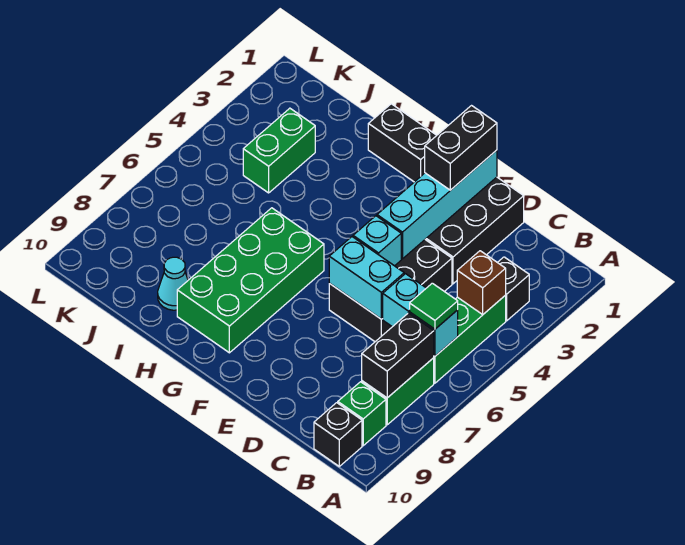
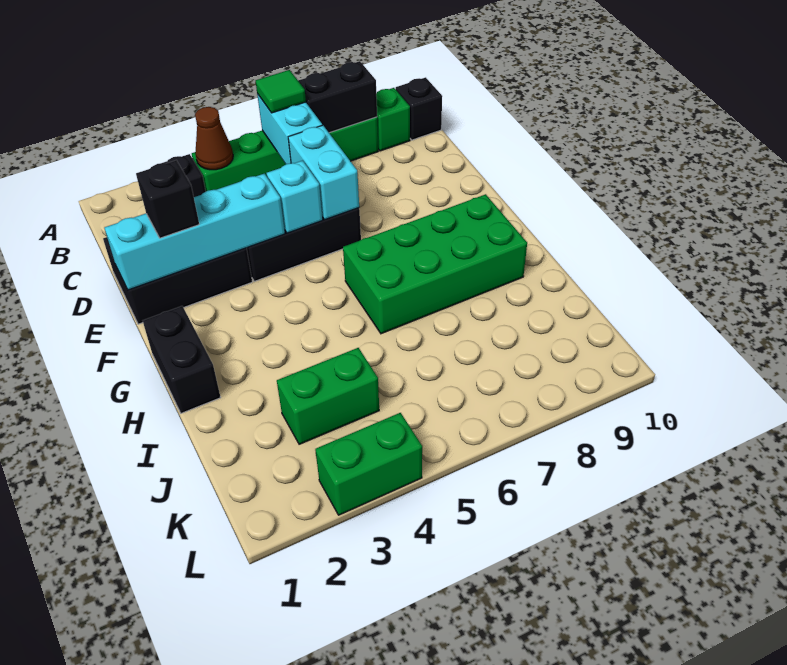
brown 1x1 brick [457,251,506,314] -> brown 1x1 cone [195,107,233,170]
black 1x2 brick [425,106,497,190] -> black 1x1 brick [136,160,199,238]
cyan 1x1 cone [158,257,188,310] -> none
none -> green 1x2 brick [315,413,422,515]

